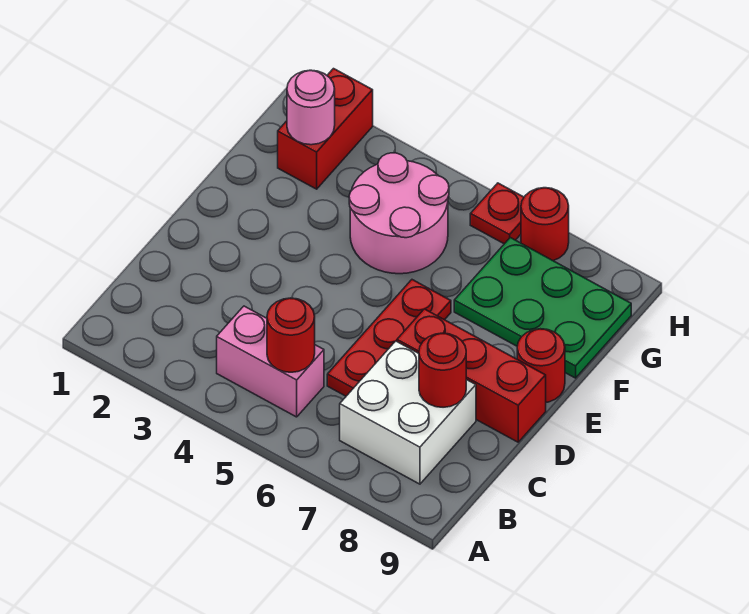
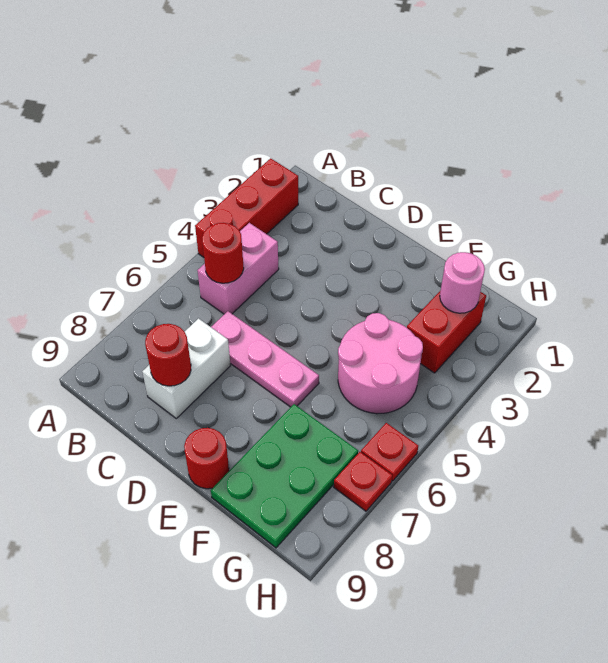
white 2x2 brick [340,341,476,484] -> white 1x2 brick [142,318,231,418]
red 1x3 plate [327,280,451,396] -> pink 1x3 plate [211,311,319,407]
red 1x3 brick [397,309,546,442] -> red 1x3 brick moved to [195,158,298,257]
red 1x2 brick [278,69,373,189] -> red 1x2 brick turned to [407,292,486,373]
red 1x1 round brick [521,188,569,261] -> red 1x1 plate [334,452,392,511]

